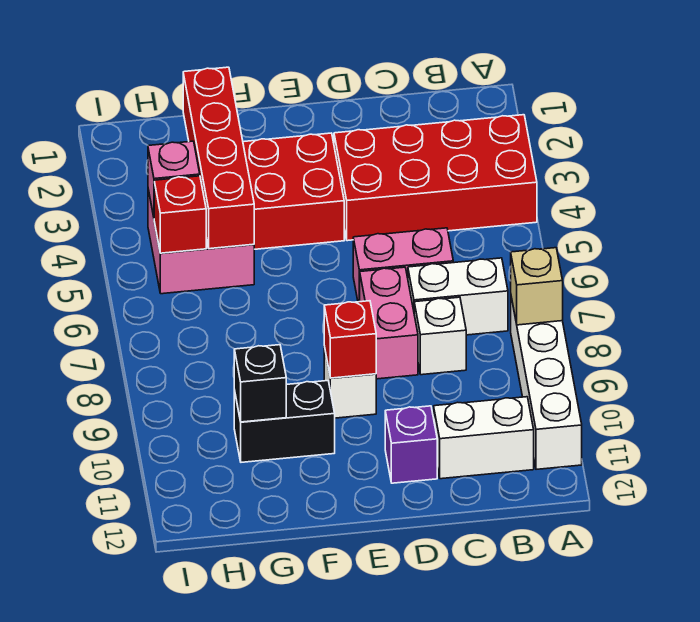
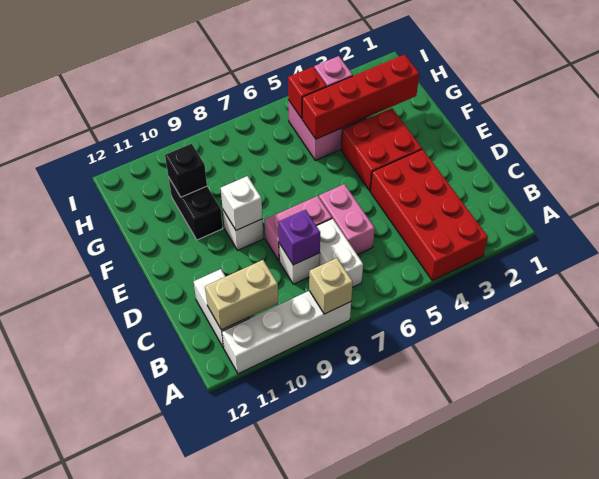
none -> tan 1x2 brick [205,260,278,330]
purple 1x1 brick [385,406,437,483] -> purple 1x1 brick moved to [278,210,320,265]
red 1x1 brick [324,301,376,378] -> white 1x1 brick [221,176,262,230]

